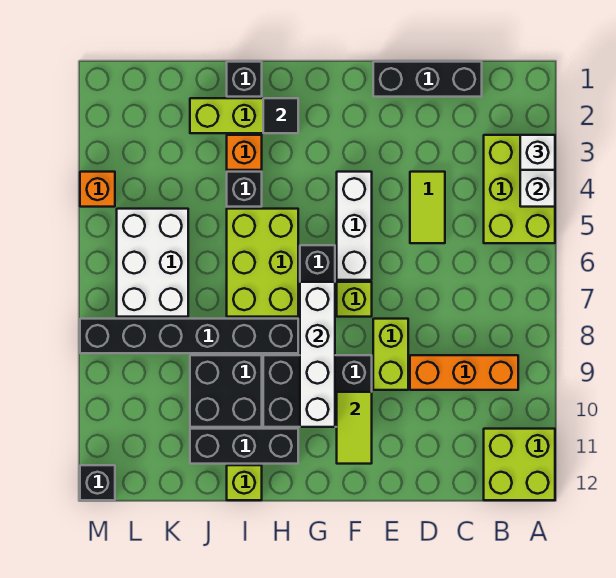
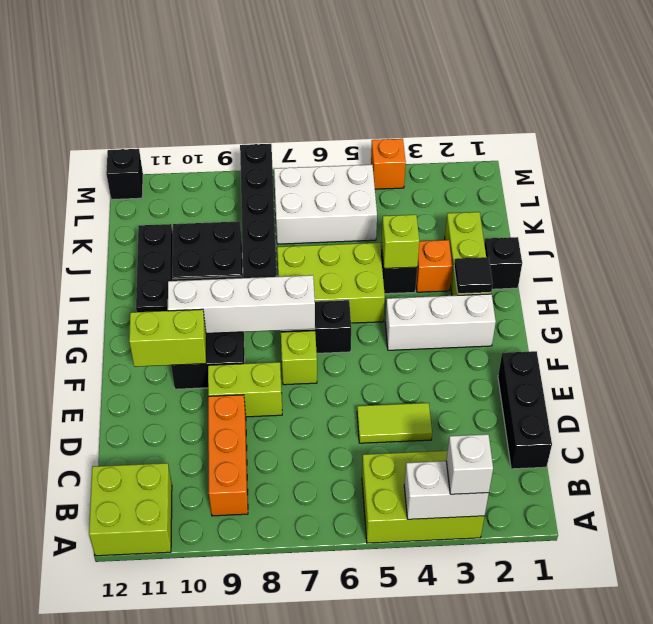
white 1x3 brick [337,172,372,280] -> white 1x3 brick moved to [385,294,496,350]
lime 1x2 tile [337,392,372,464] -> lime 1x2 brick [129,309,206,367]
lime 1x1 brick [227,465,262,500] -> lime 1x1 brick moved to [381,215,419,269]

